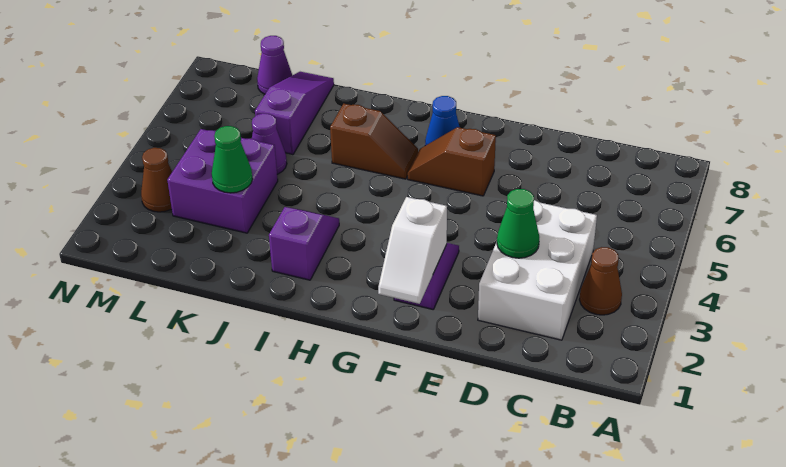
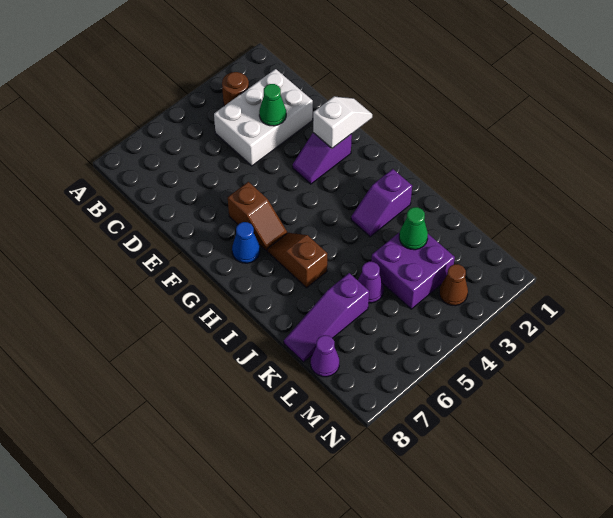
brown 1x1 cone [580,247,622,315] -> brown 1x1 round brick [222,72,249,106]

